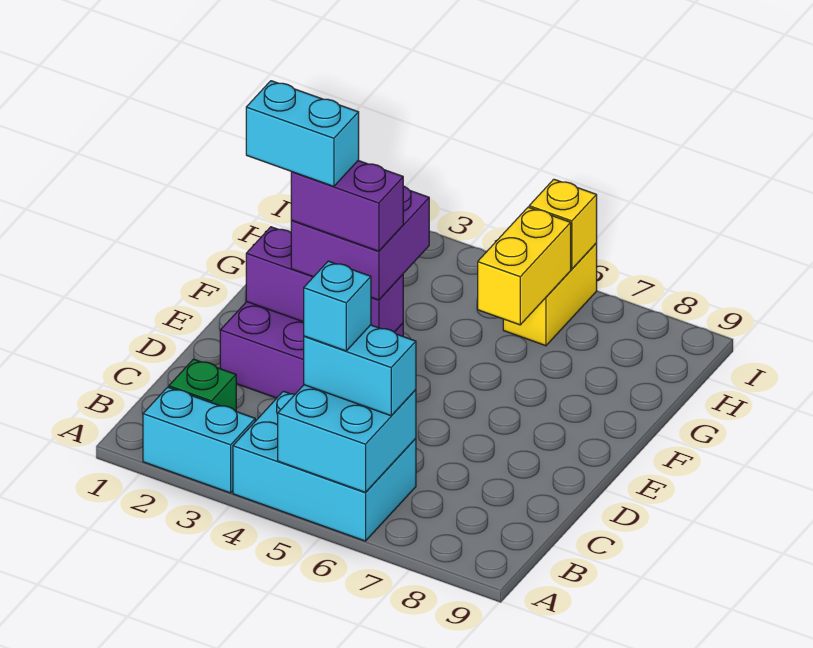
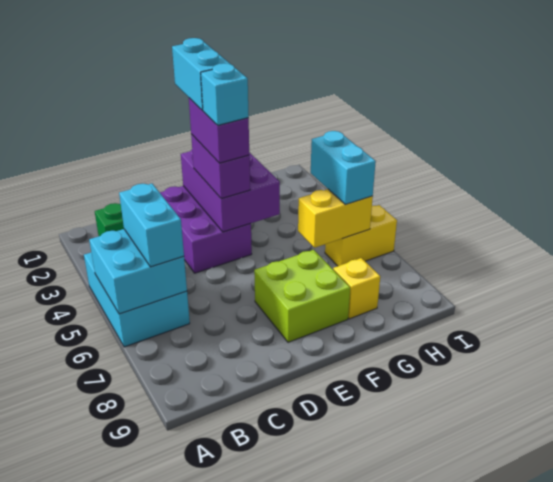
cyan 1x2 brick [143,387,255,493] -> cyan 1x2 brick moved to [311,131,376,205]
cyan 1x1 brick [304,261,371,351] -> cyan 1x1 brick moved to [201,63,249,125]
purple 1x3 brick [246,227,403,332] -> purple 2x3 brick [181,150,280,232]
purple 2x2 brick [291,186,429,300] -> purple 1x2 brick [191,134,250,199]
none -> lime 2x2 brick [254,250,350,342]
yellow 1x1 brick [529,179,597,269] -> yellow 1x1 brick moved to [333,258,380,319]

